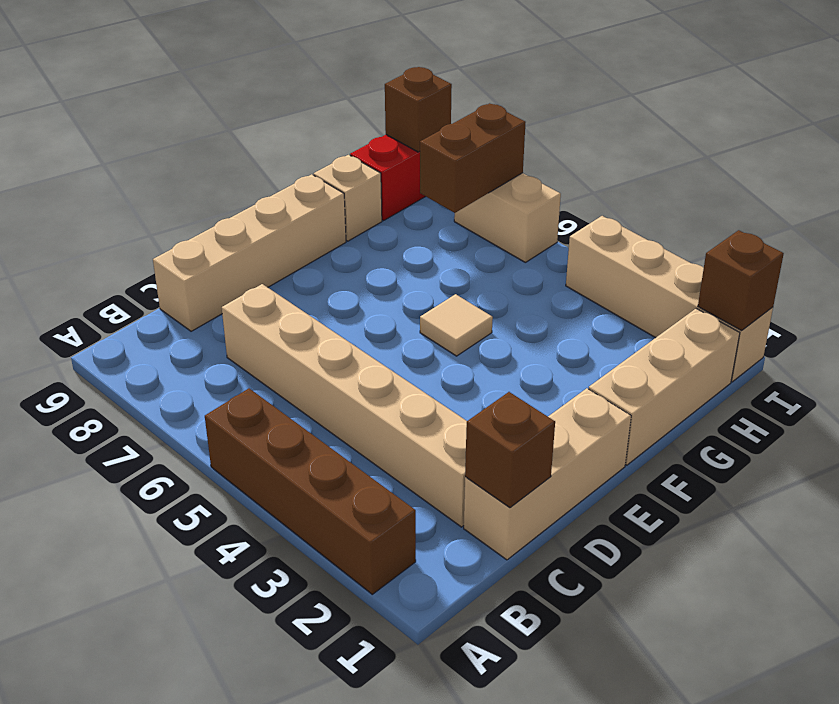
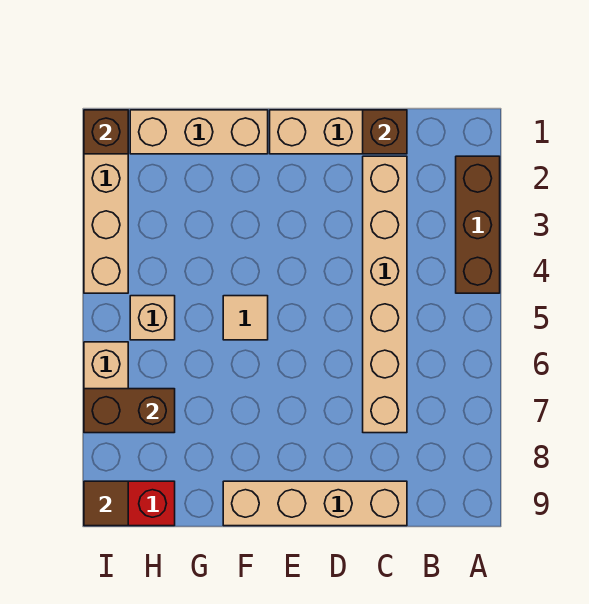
brown 1x4 brick [205,388,416,594] -> brown 1x3 brick [456,156,500,293]
tan 1x1 brick [314,155,382,241] -> tan 1x1 brick moved to [130,296,175,340]
brown 1x1 brick [385,67,452,152] -> brown 1x1 tile [84,481,128,526]

